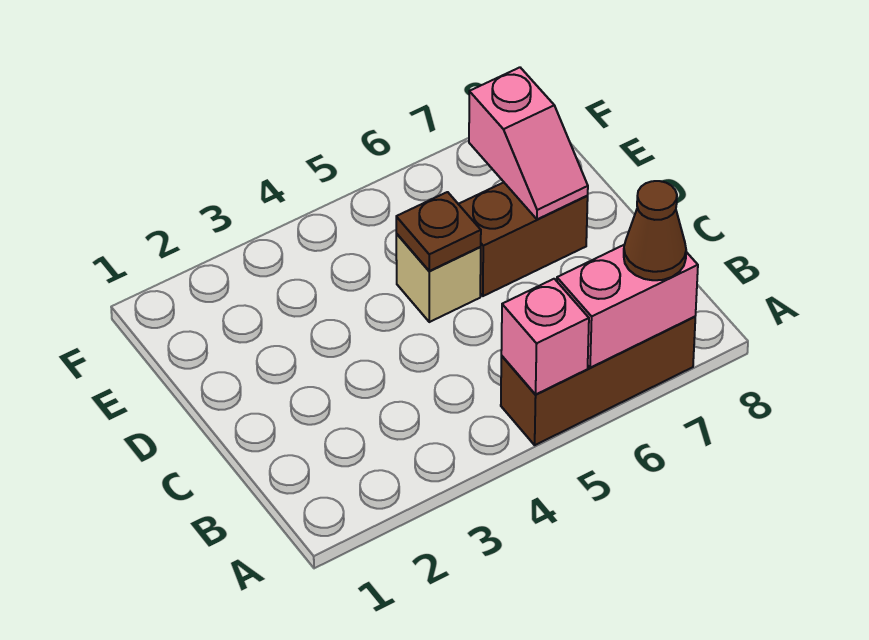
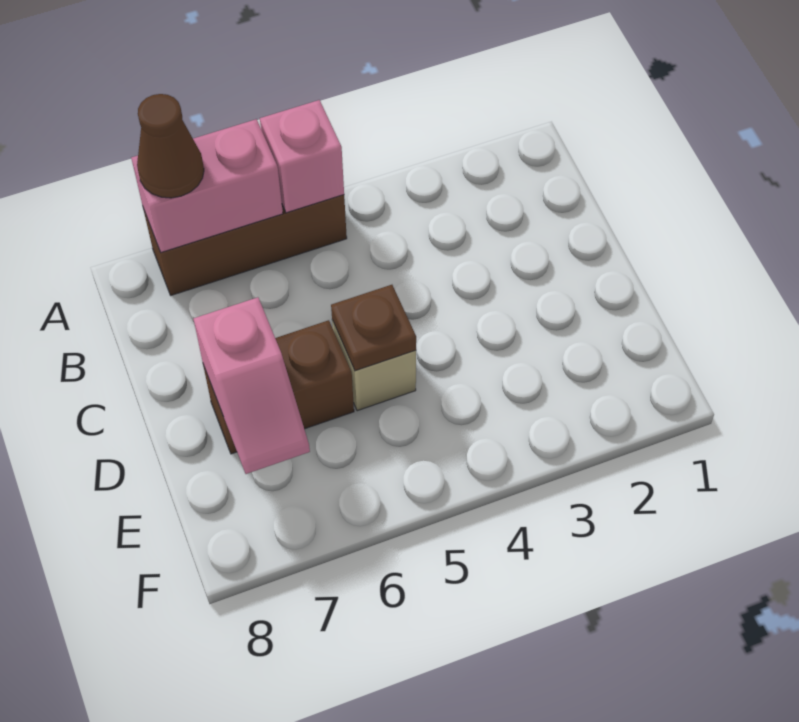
pink 1x2 slope [469,67,588,219] -> pink 1x2 slope turned to [194,297,310,474]

